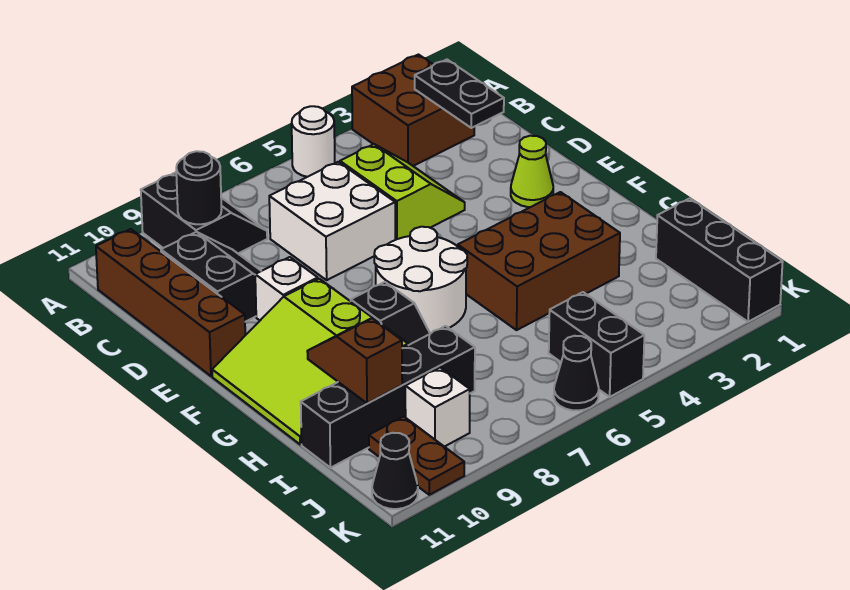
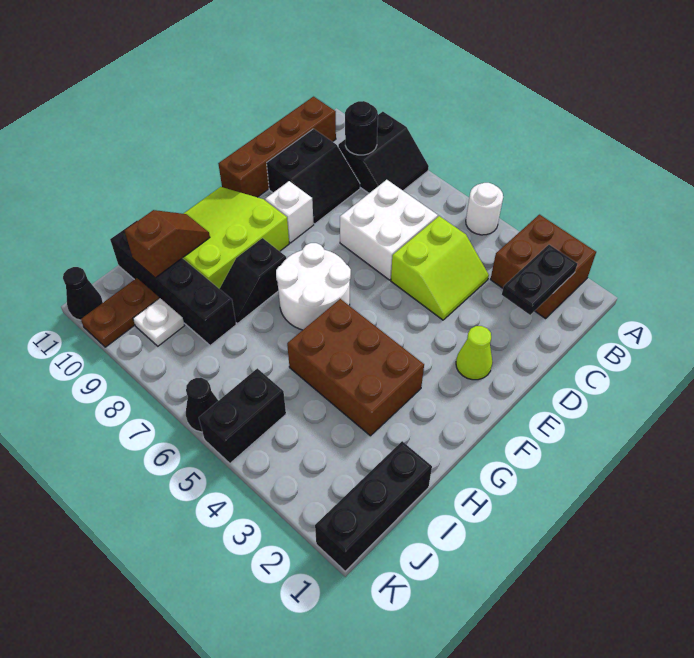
white 1x1 brick [405,367,470,447] -> white 1x1 plate [133,298,185,346]

